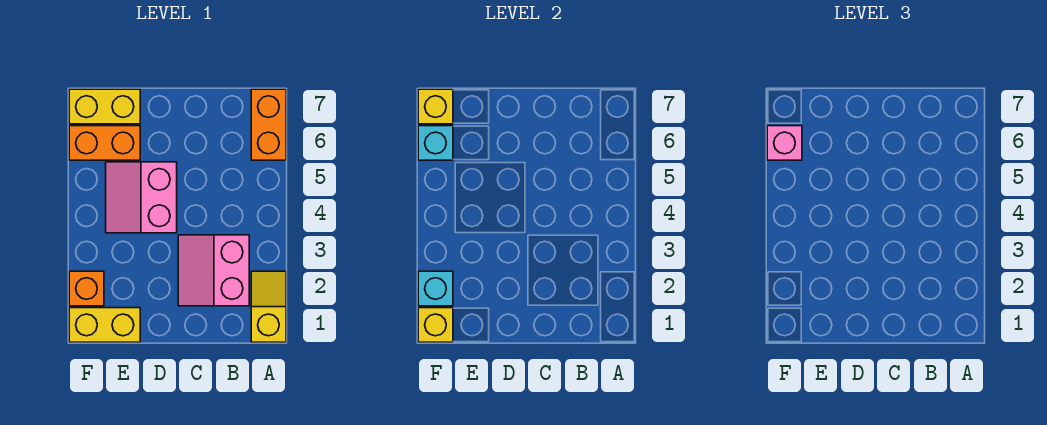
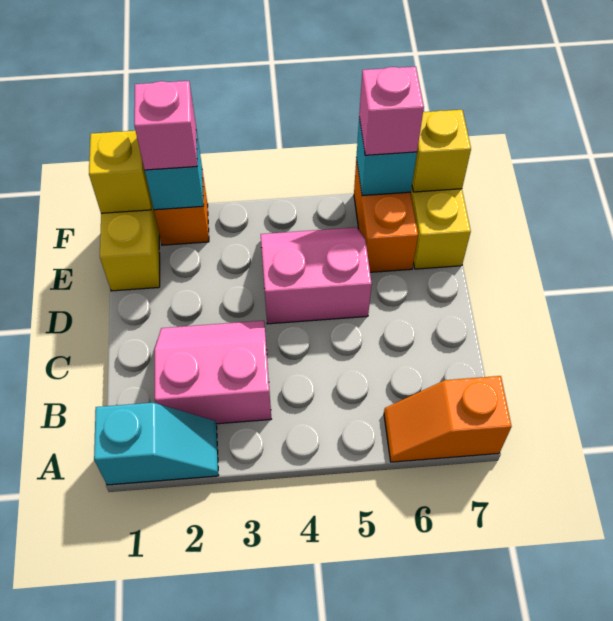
yellow 1x2 slope [251,271,286,342] -> cyan 1x2 slope [94,403,219,485]
orange 1x2 brick [251,89,286,160] -> orange 1x2 slope [384,376,512,462]
none -> pink 1x1 brick [134,81,197,170]

